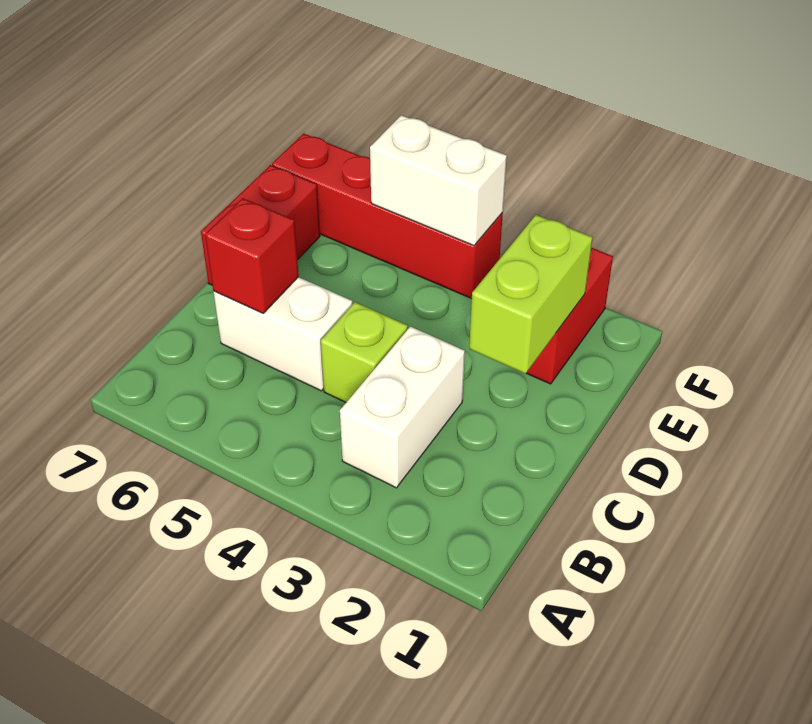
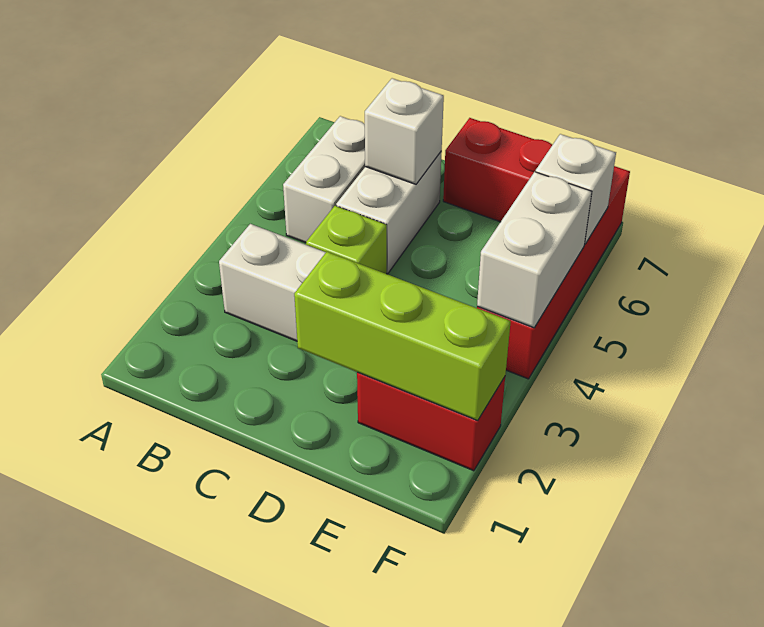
none -> white 1x2 brick [283,116,365,243]
red 1x1 brick [205,198,299,313] -> white 1x1 brick [365,78,444,184]
lime 1x2 brick [469,215,593,374] -> lime 1x3 brick [294,252,511,421]
none -> white 1x1 brick [536,134,616,244]

